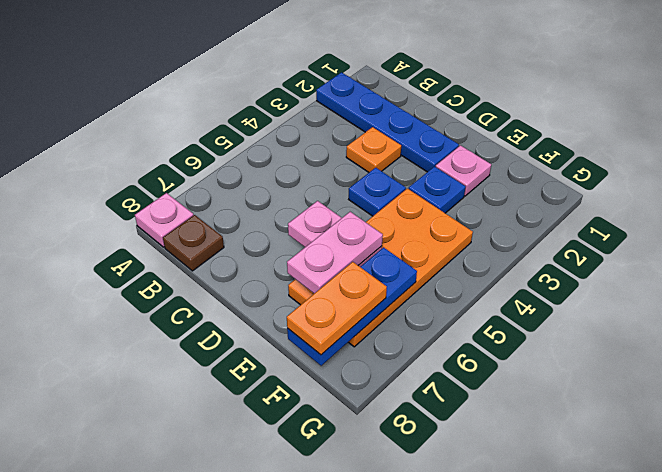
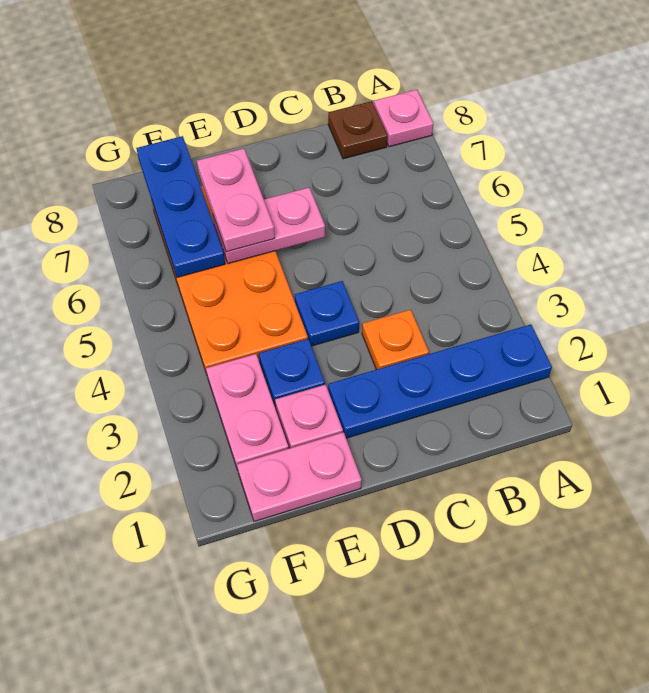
none -> pink 1x2 plate [237,432,362,521]
none -> pink 1x2 plate [206,354,289,470]
orange 1x2 plate [287,262,387,355] -> none

